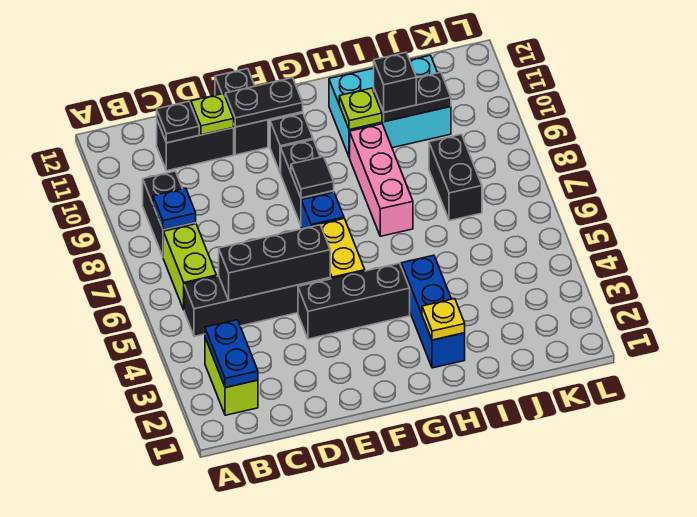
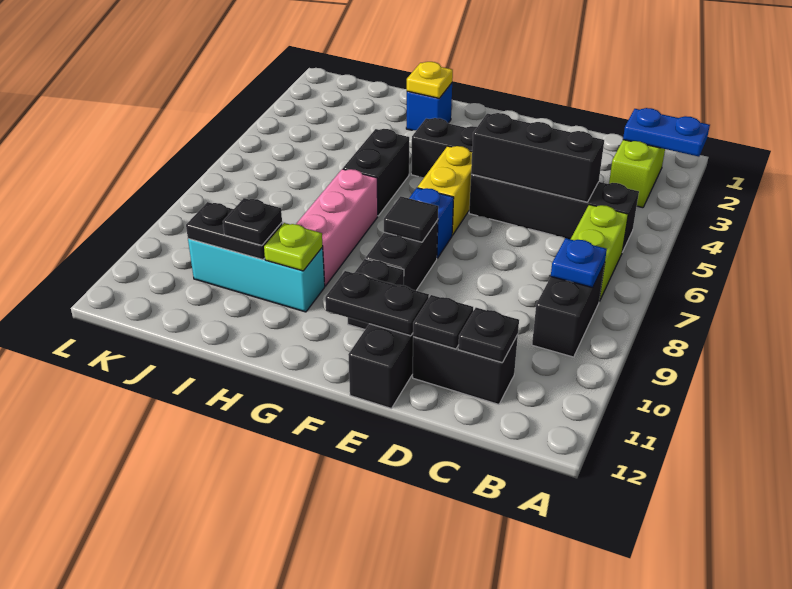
blue 1x2 plate [205,320,258,388] -> blue 1x2 plate turned to [623,108,710,157]
lime 1x1 plate [191,93,234,135] -> black 1x1 plate [413,295,473,349]
blue 1x3 brick [401,255,465,368] -> blue 1x1 brick [406,83,452,130]
cyan 2x3 brick [329,55,451,158] -> cyan 1x3 brick [188,239,325,312]
black 1x1 brick [374,52,416,112] -> black 1x1 plate [223,198,282,245]
black 1x2 brick [429,134,482,221] -> black 1x2 brick moved to [343,129,409,216]

